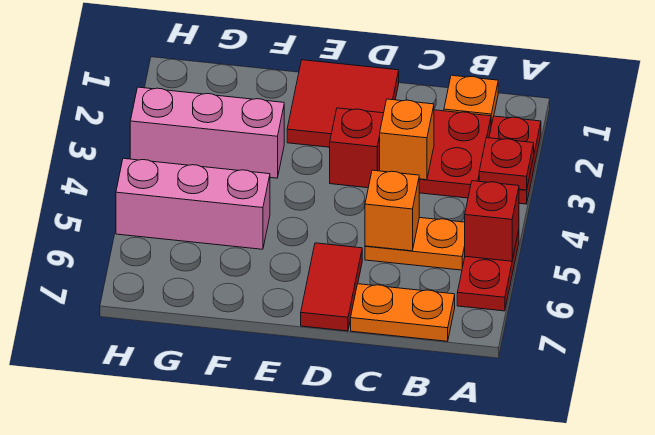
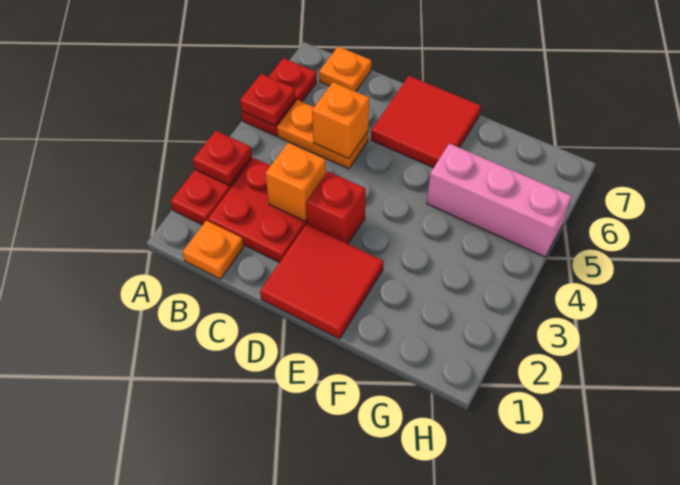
red 1x1 brick [465,181,519,261] -> red 1x1 plate [240,74,296,126]
orange 1x2 plate [351,284,455,341] -> orange 1x1 plate [319,47,371,92]
red 1x2 tile [301,243,362,331] -> red 2x2 tile [371,76,481,168]
pink 1x3 brick [130,87,284,178] -> none

